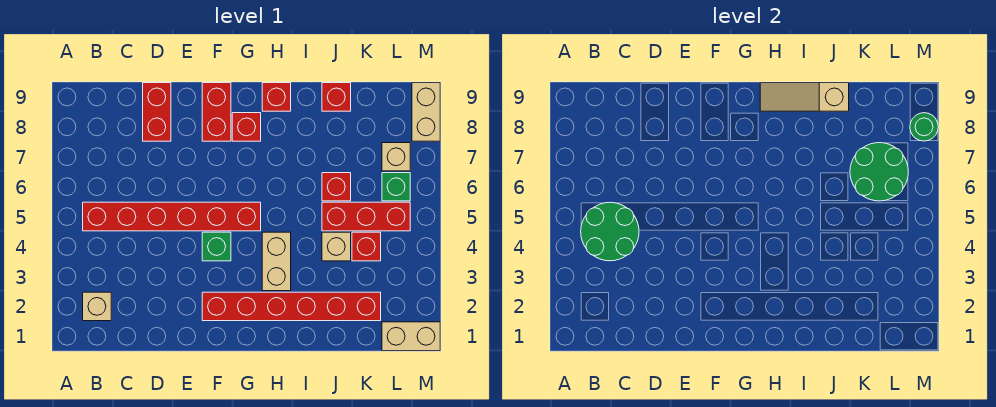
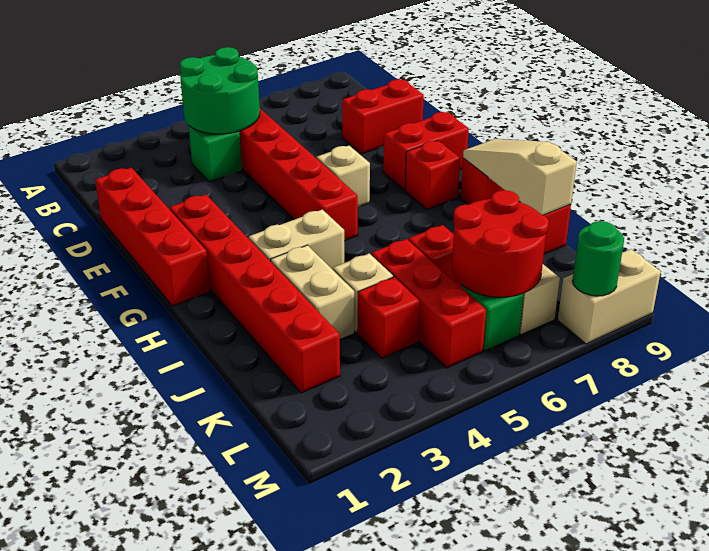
tan 1x1 brick [83,292,111,321] -> tan 1x1 brick moved to [317,146,370,207]
none -> red 1x4 brick [95,168,210,306]
green 1x1 brick [202,232,231,261] -> green 1x1 brick moved to [189,126,242,182]
green 2x2 round brick [850,143,908,201] -> red 2x2 round brick [452,190,549,297]
tan 1x2 brick [382,322,440,351] -> tan 1x2 brick moved to [271,245,354,339]

